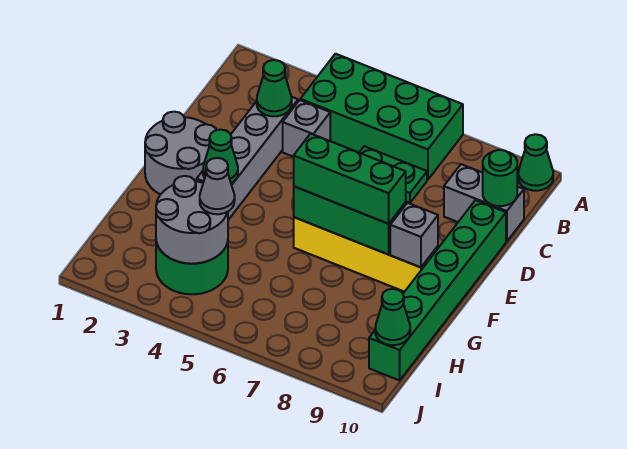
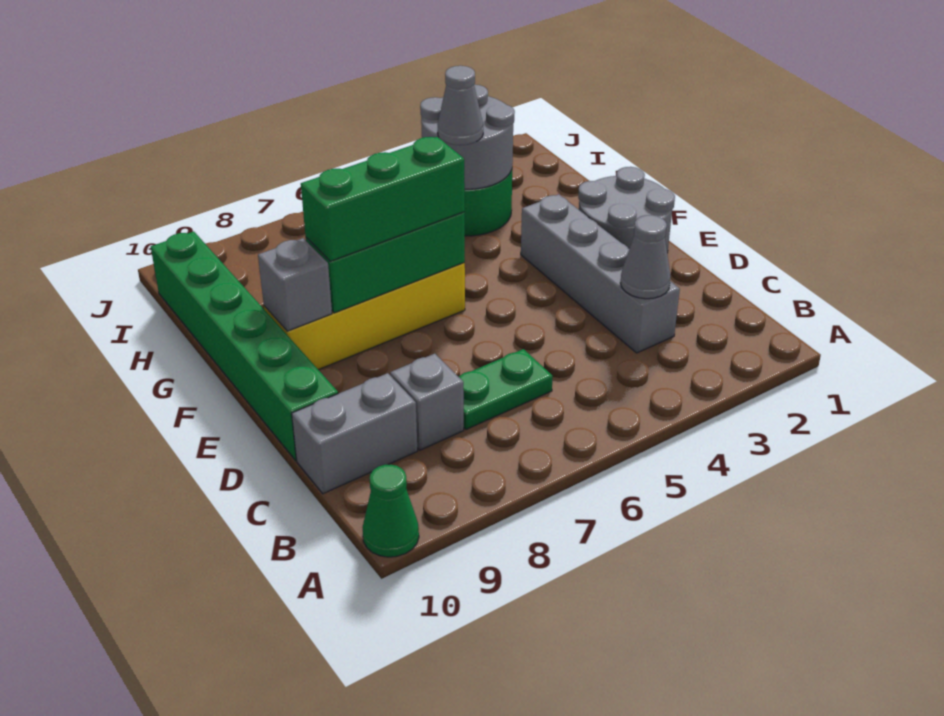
green 2x4 brick [300,54,463,180] -> none
green 1x1 cone [257,60,292,116] -> grey 1x1 cone [621,215,671,299]
grey 1x1 brick [283,100,330,157] -> grey 1x1 brick moved to [390,354,464,450]
green 1x1 round brick [483,150,517,206] -> none
green 1x1 cone [203,130,238,183] -> none
green 1x1 cone [375,289,410,345] -> none

